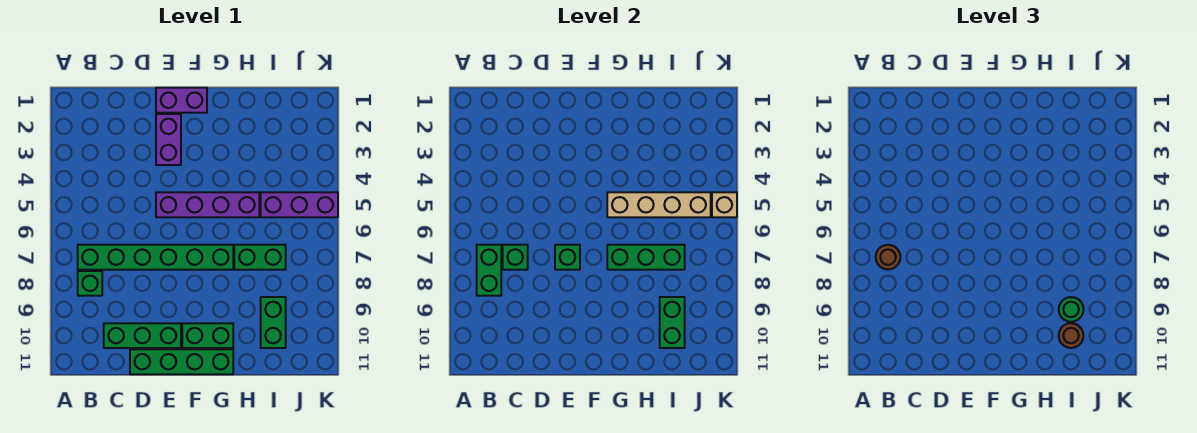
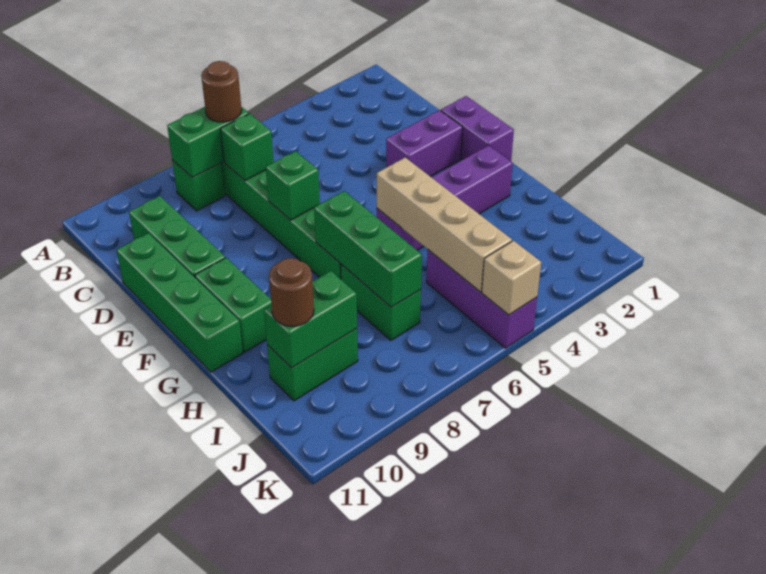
purple 1x4 brick [156,192,259,217] -> purple 1x4 brick turned to [377,145,513,250]
green 1x1 round brick [1059,297,1083,322] -> none

